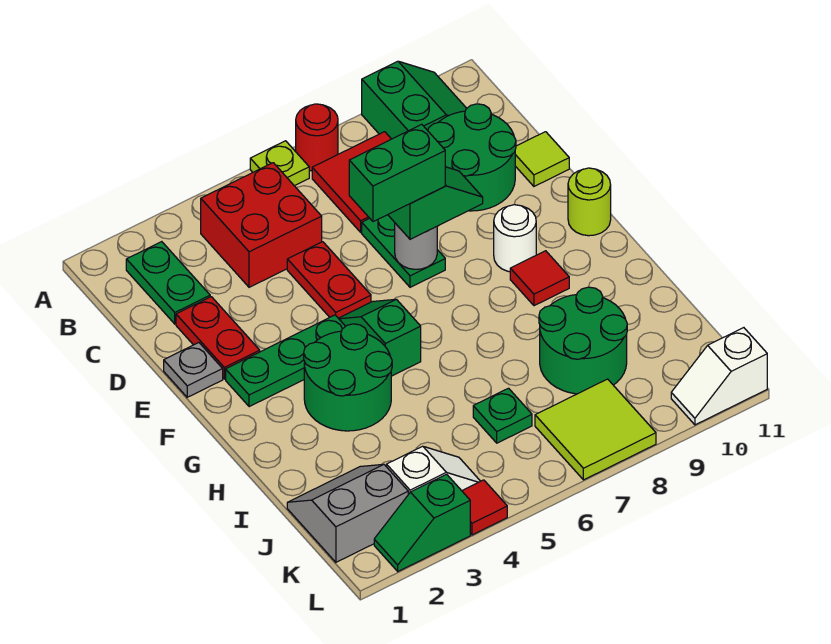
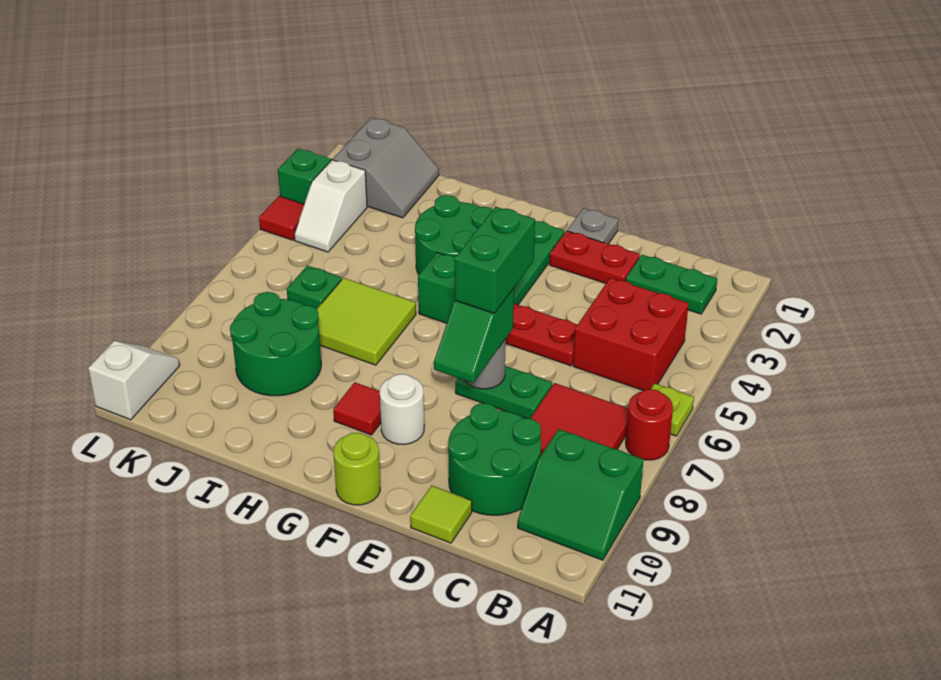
lime 2x2 tile [535,379,656,480] -> lime 2x2 tile moved to [317,278,416,365]

